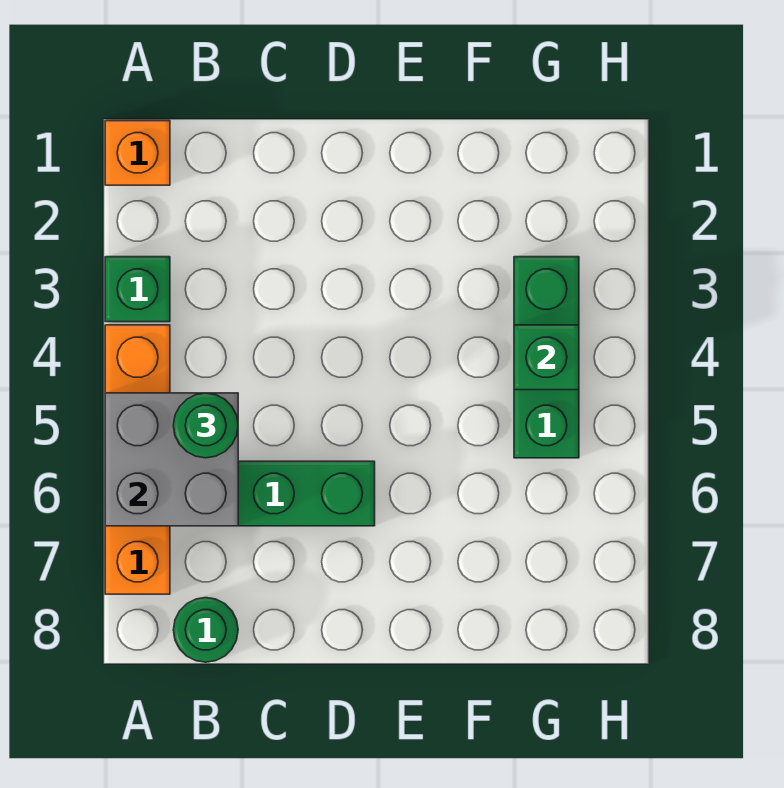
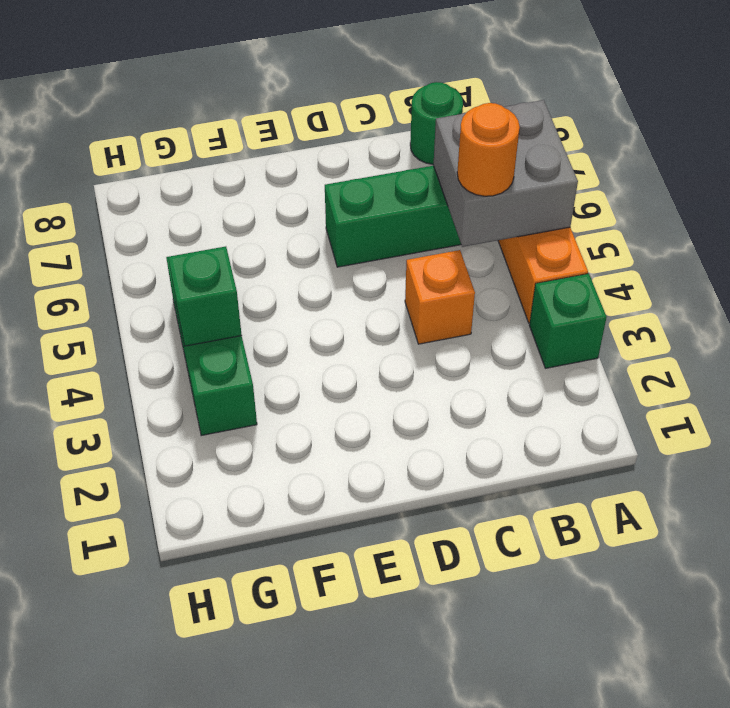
orange 1x1 brick [105,121,170,185] -> orange 1x1 brick moved to [405,250,475,344]
green 1x1 round brick [173,393,238,458] -> orange 1x1 round brick [457,103,520,196]

